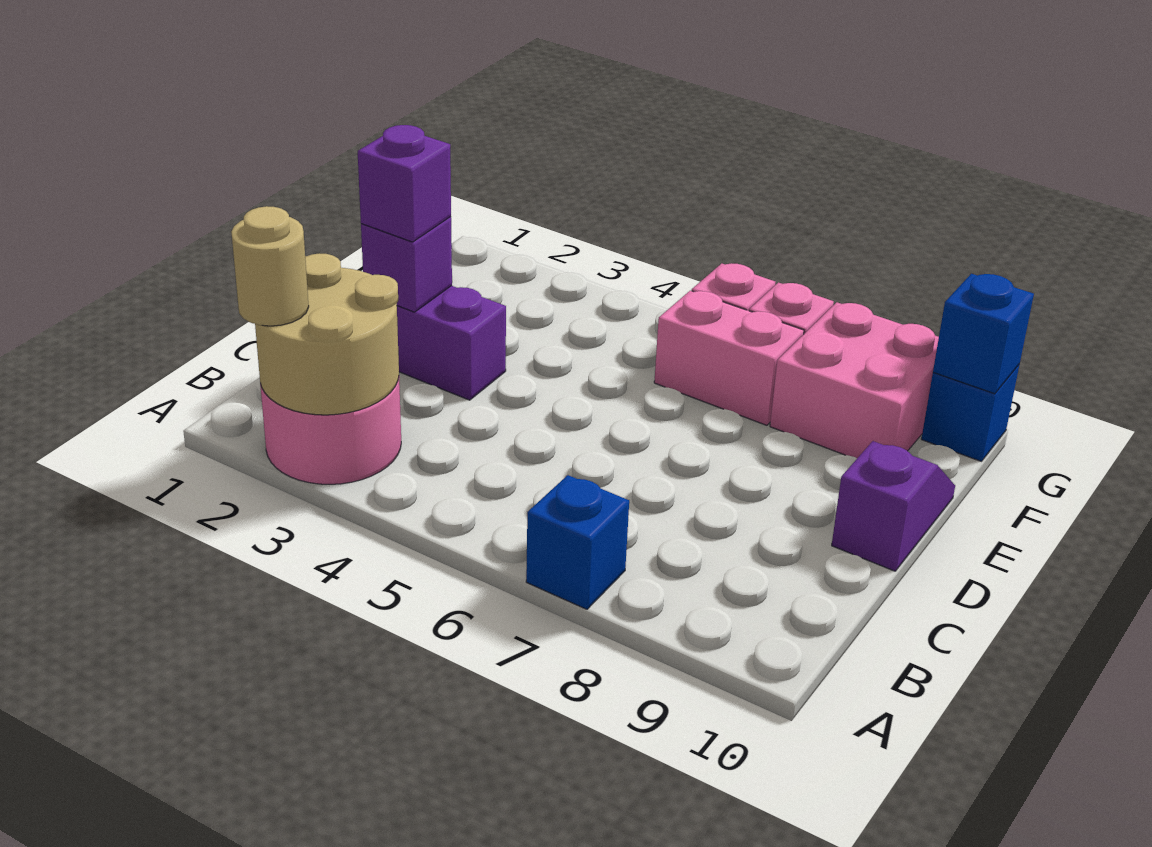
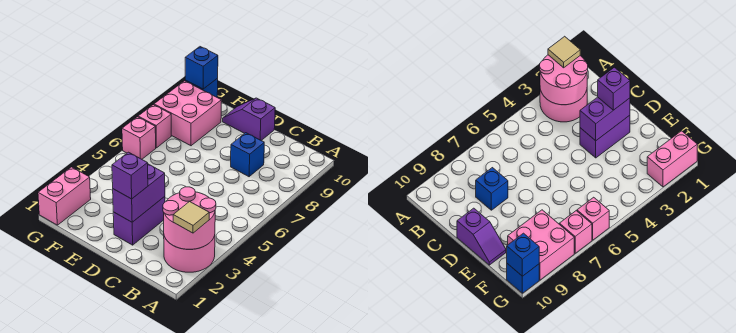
tan 2x2 round brick [255,253,399,415] -> pink 2x2 round brick [163,187,216,249]
tan 1x1 round brick [231,206,309,326] -> tan 1x1 tile [173,201,209,233]
blue 1x1 brick [526,475,629,609] -> blue 1x1 brick moved to [231,133,264,177]
purple 1x1 brick [361,217,452,312] -> purple 1x2 brick [113,164,165,222]
pink 1x2 brick [654,291,804,425] -> pink 1x2 brick moved to [38,167,91,225]

